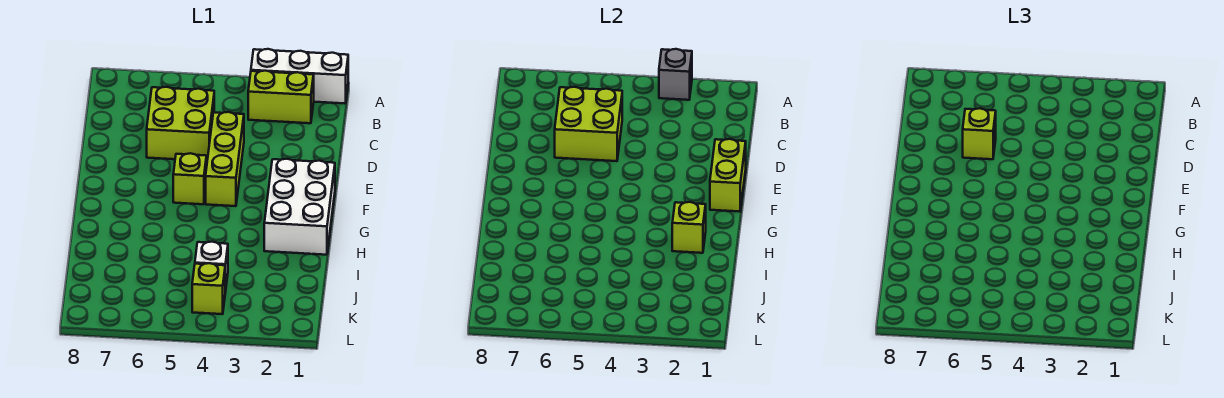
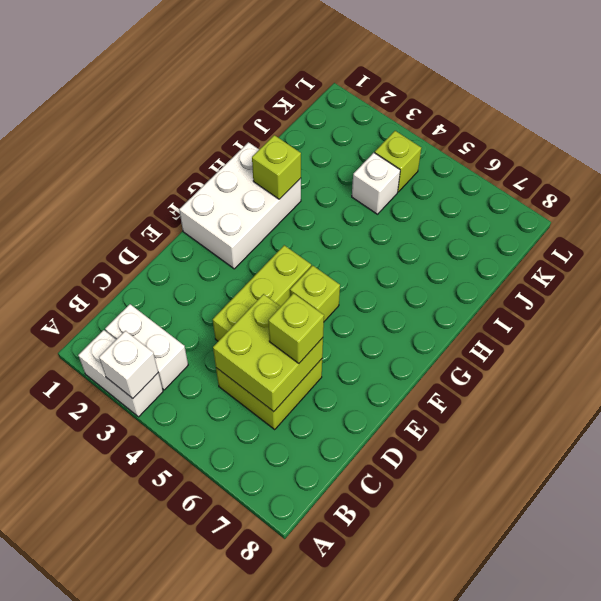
white 1x3 brick [251,49,348,103] -> white 1x2 brick [78,330,163,417]
grey 1x1 brick [659,49,692,100] -> white 1x1 brick [99,331,158,398]
lime 1x2 brick [248,71,314,123] -> white 1x2 brick [105,304,188,390]
lime 1x2 brick [710,139,746,212] -> none

